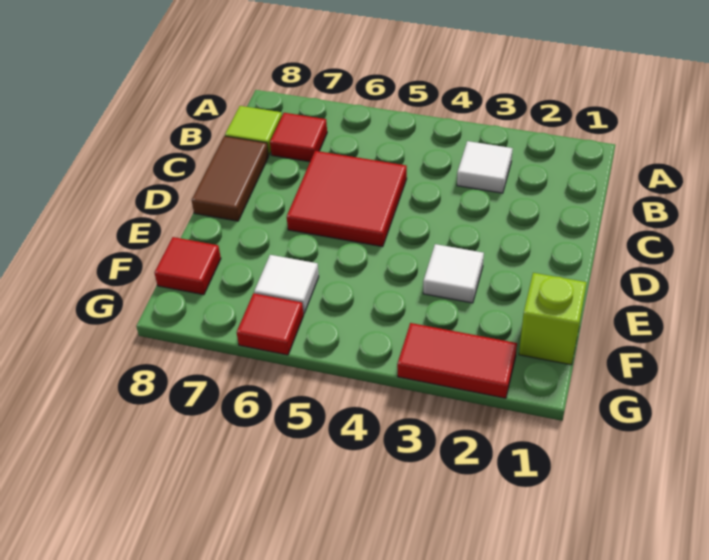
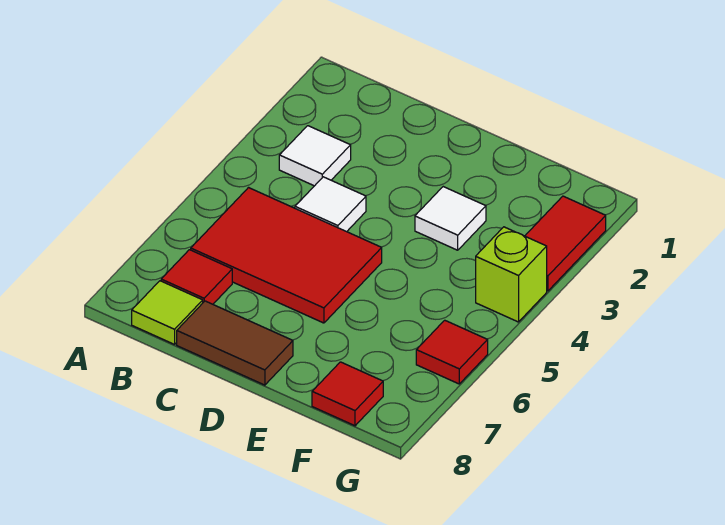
red 2x2 tile [287,151,407,247] -> red 2x3 tile [191,188,382,323]
lime 1x1 brick [519,273,587,365] -> lime 1x1 brick moved to [476,227,547,322]
white 1x1 tile [254,255,319,314] -> white 1x1 tile moved to [295,177,366,232]

